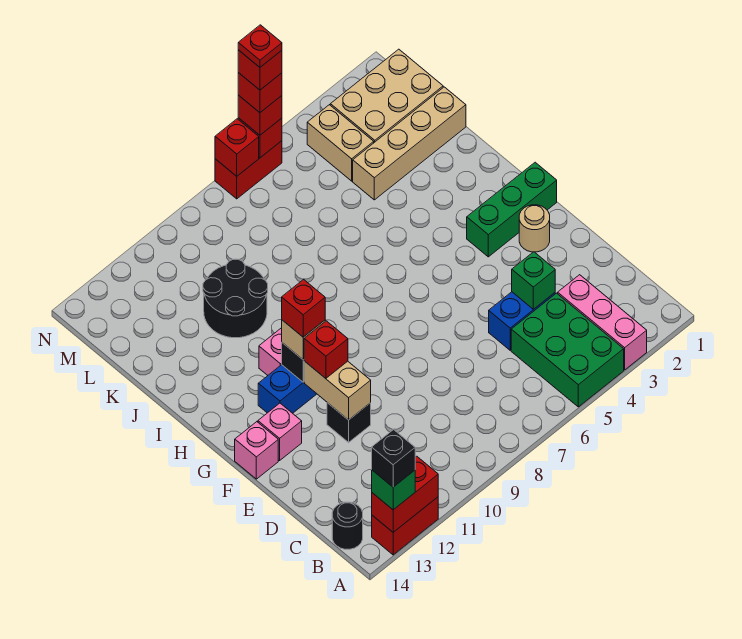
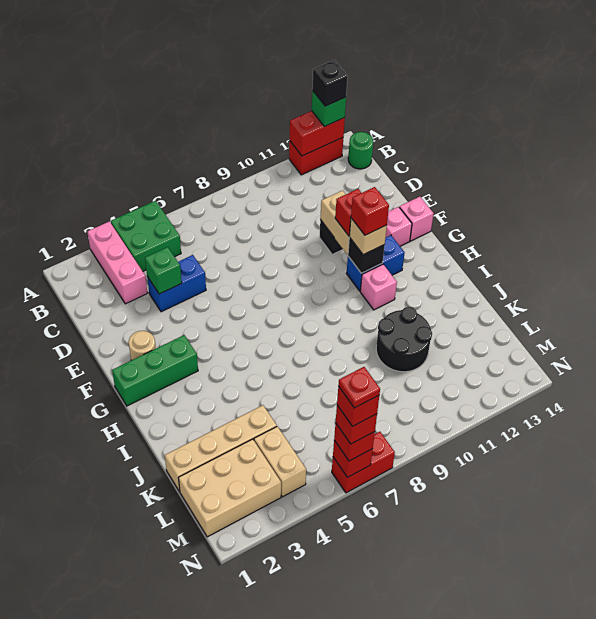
green 2x3 brick [511,293,624,407] -> green 2x2 brick [111,201,181,271]
black 1x1 round brick [332,502,363,549] -> green 1x1 round brick [348,132,373,169]
red 1x1 brick [215,119,259,176] -> none

